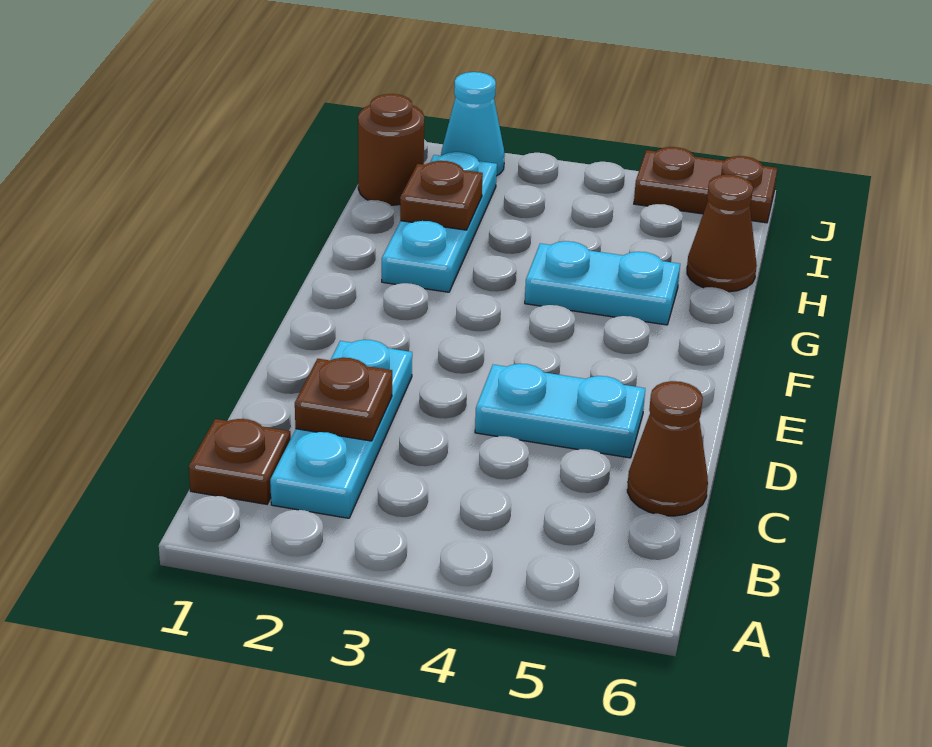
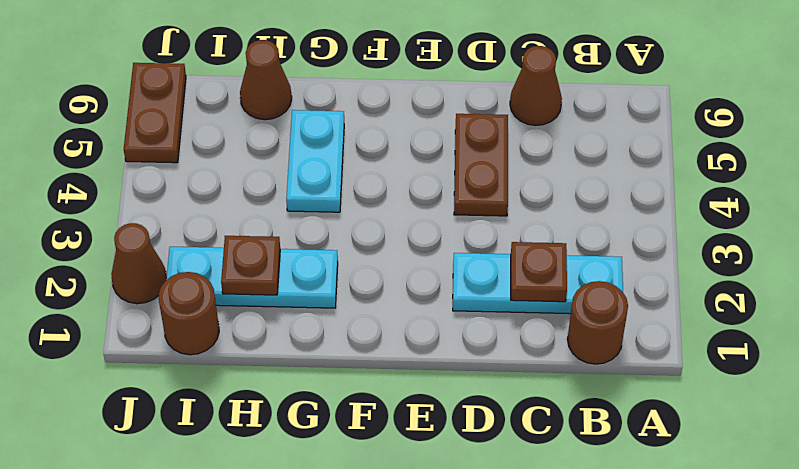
brown 1x1 plate [189,419,291,504] -> brown 1x1 round brick [567,281,628,364]
cyan 1x2 plate [475,364,645,458] -> brown 1x2 plate [454,114,508,216]
cyan 1x1 cone [441,72,505,176] -> brown 1x1 cone [111,223,166,304]

